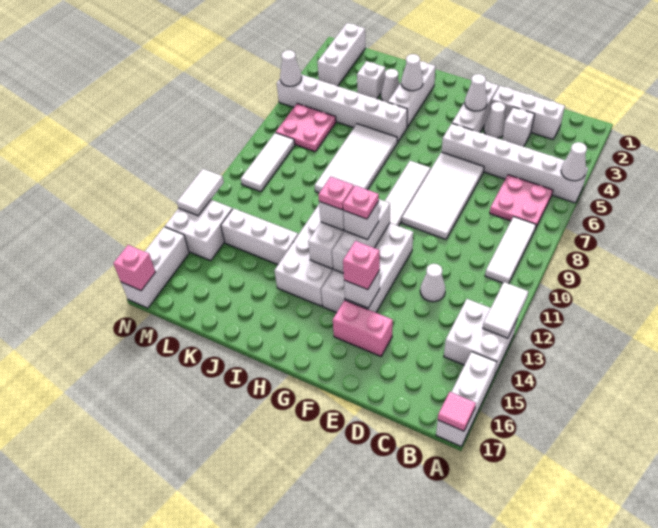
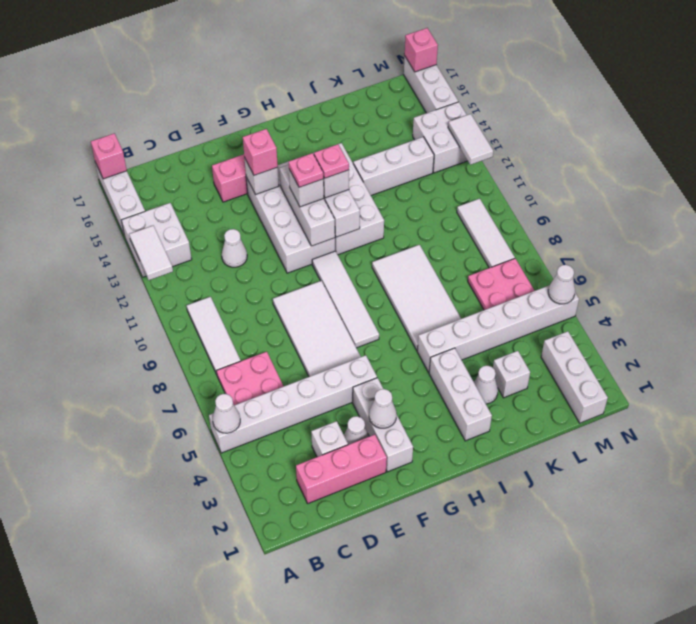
pink 1x1 tile [438,392,476,431] -> pink 1x1 brick [91,133,127,179]
white 1x3 brick [490,86,565,139] -> pink 1x3 brick [296,435,387,503]
white 1x1 cone [401,54,423,91] -> none

